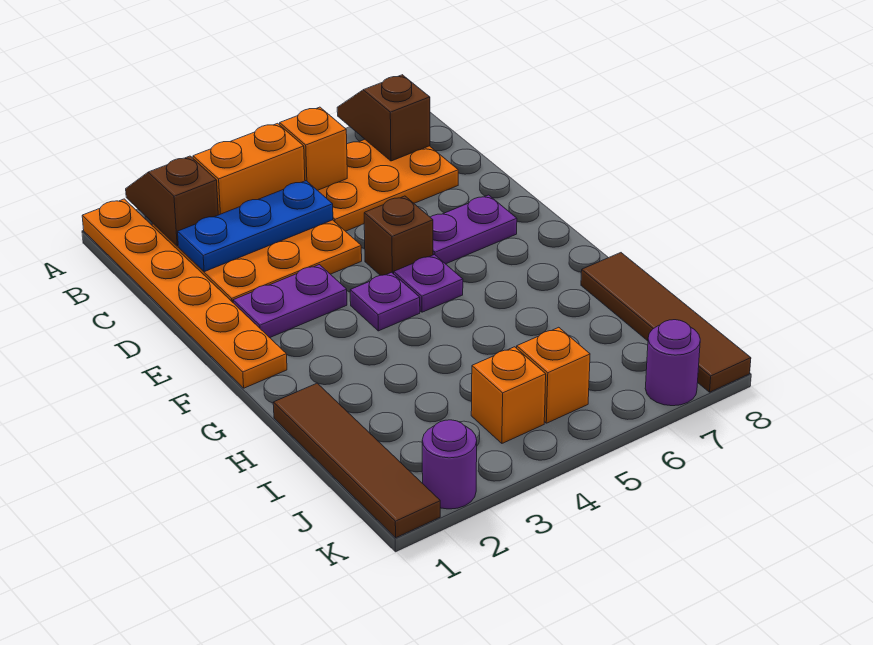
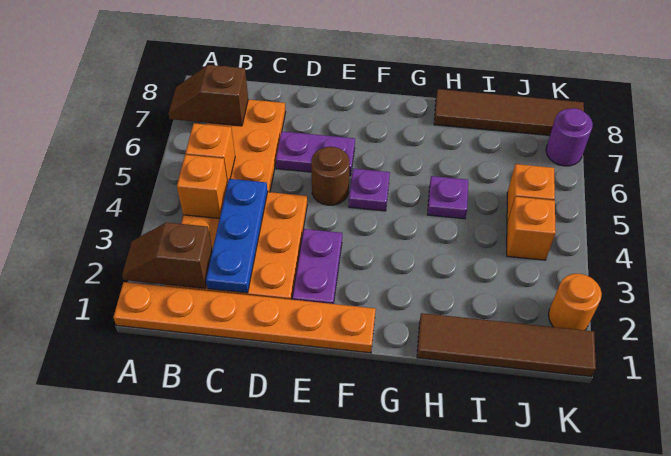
orange 1x2 brick [193,123,305,215] -> orange 1x1 brick [177,154,228,219]
brown 1x1 brick [364,196,433,275] -> brown 1x1 round brick [311,147,350,205]
purple 1x2 plate [430,195,517,264] -> purple 1x2 plate turned to [276,131,355,176]
purple 1x1 plate [350,272,420,331] -> purple 1x1 plate moved to [427,176,468,219]
purple 1x1 round brick [422,420,477,509] -> orange 1x1 round brick [549,274,602,330]

